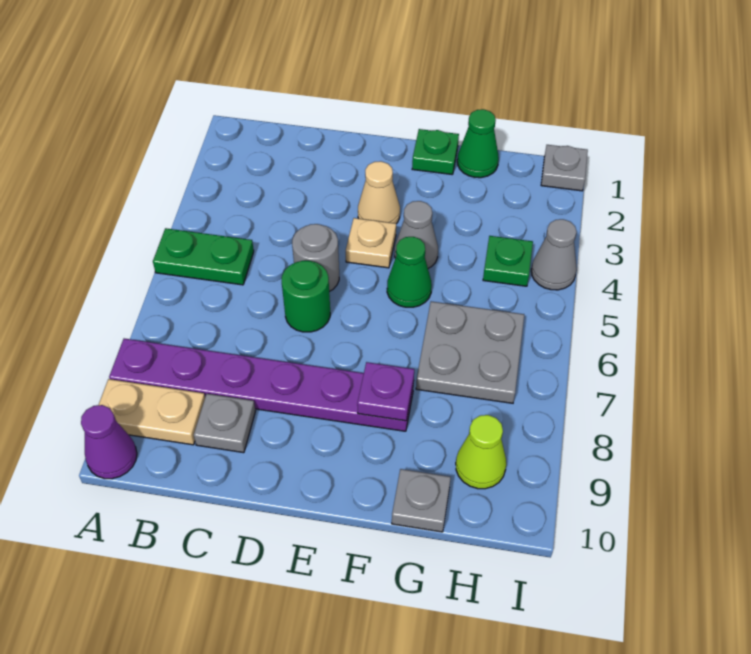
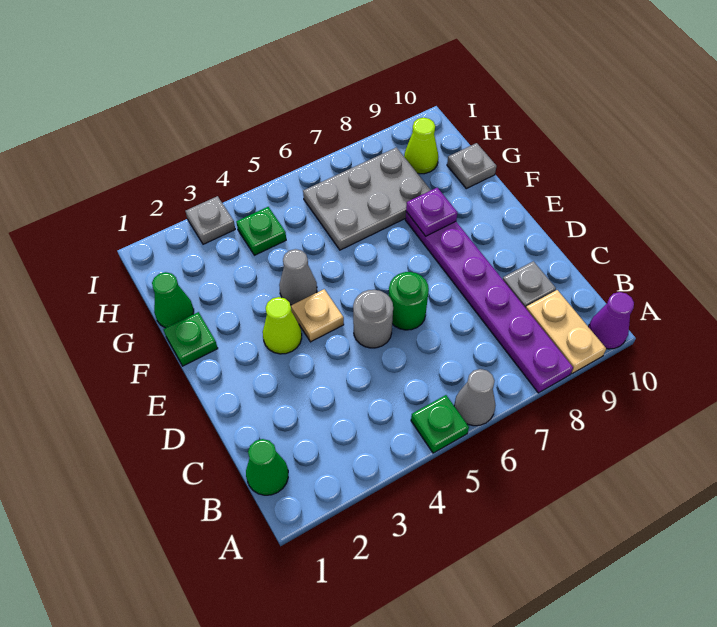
green 1x2 plate [153,228,254,285] -> green 1x1 plate [411,395,469,453]
tan 1x1 cone [358,161,400,224] -> lime 1x1 cone [263,297,302,354]
green 1x1 cone [387,237,432,307] -> green 1x1 cone moved to [246,439,288,495]
grey 2x2 plate [416,301,524,403] -> grey 2x3 plate [303,148,431,250]
grey 1x1 plate [541,145,588,191] -> grey 1x1 plate moved to [186,196,235,244]
grey 1x1 cone [531,219,577,290] -> grey 1x1 cone moved to [454,369,496,426]

